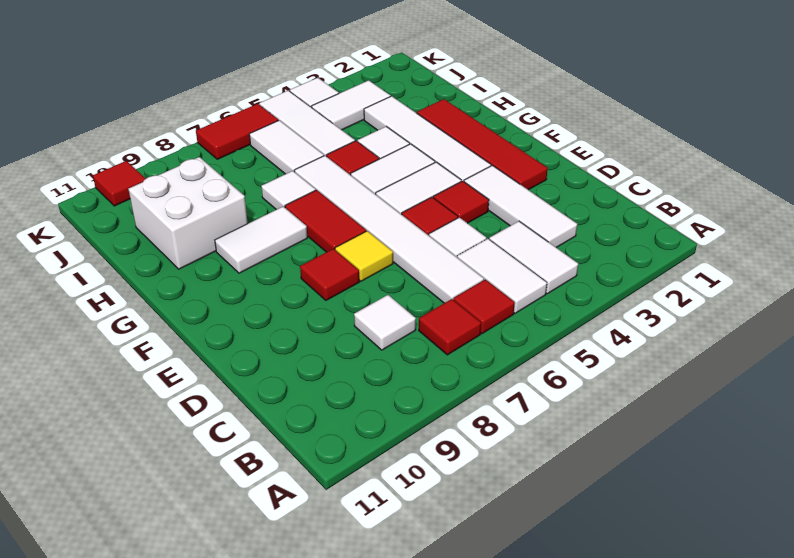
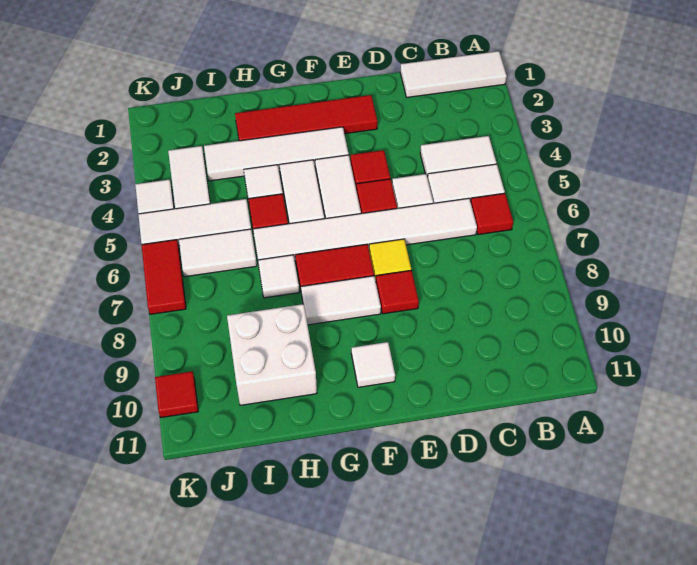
red 1x1 tile [419,299,481,355] -> none
white 1x3 tile [464,165,577,248] -> white 1x3 tile moved to [400,51,507,97]
white 1x1 tile [354,295,416,350] -> white 1x1 tile moved to [351,342,395,387]
white 1x2 tile [215,206,307,273] -> white 1x2 tile turned to [301,276,381,325]

